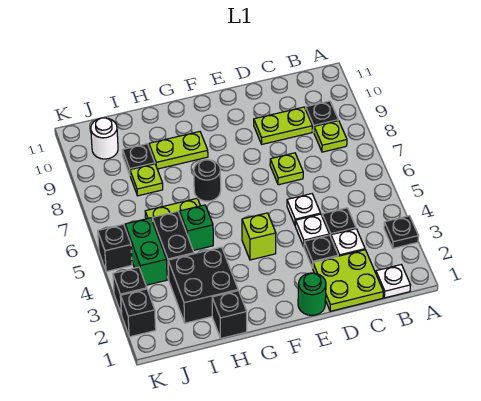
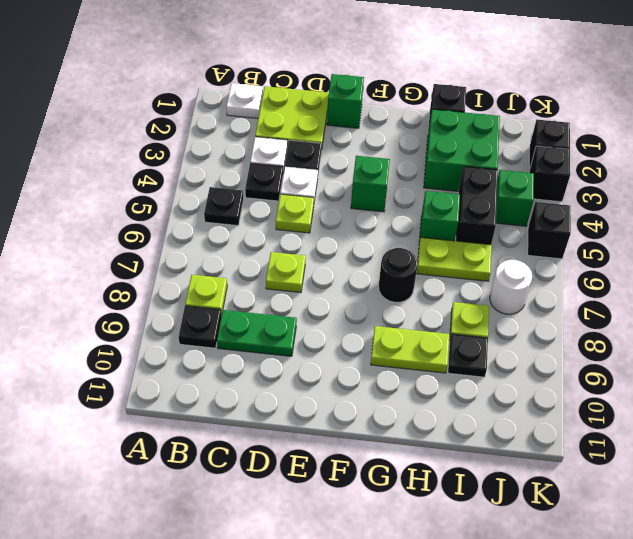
black 1x1 plate [384,216,418,248] -> black 1x1 plate moved to [204,187,244,226]
lime 1x2 plate [254,107,312,144] -> green 1x2 plate [217,310,297,356]
white 1x1 plate [287,194,321,225] -> lime 1x1 plate [276,194,314,233]
green 1x1 round brick [298,273,326,315] -> green 1x1 brick [327,74,364,128]
lime 1x1 brick [242,213,276,260] -> green 1x1 brick [351,156,390,212]
black 2x2 brick [168,247,238,323] -> green 2x2 brick [424,109,500,191]
green 1x2 brick [125,218,167,285] -> green 1x1 brick [496,170,534,226]
white 1x1 round brick [91,118,118,159] -> white 1x1 round brick moved to [490,260,532,314]

